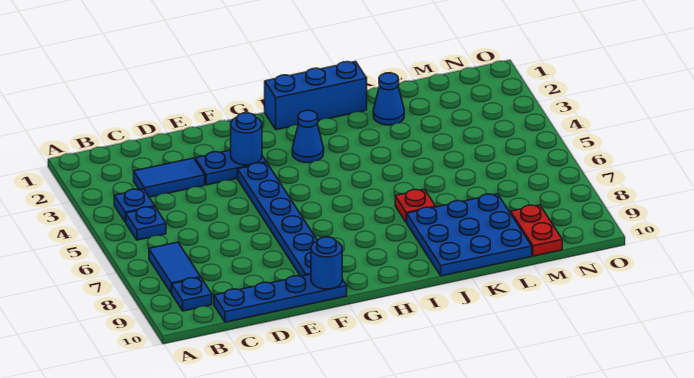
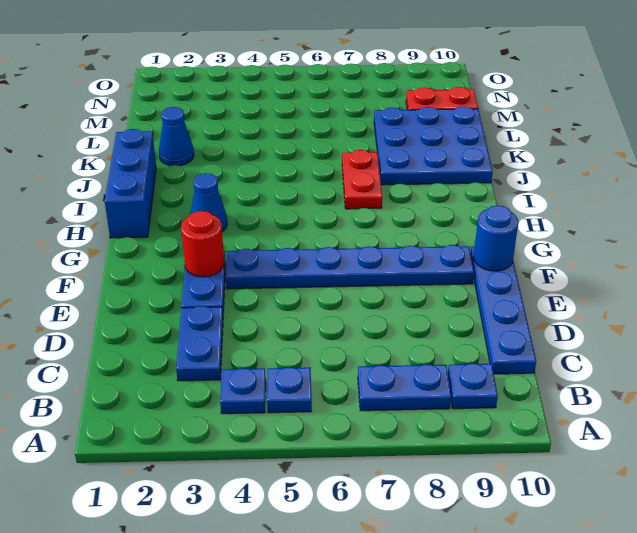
blue 1x2 tile [149,242,201,293] -> blue 1x2 plate [358,364,451,411]
blue 1x2 tile [134,158,205,197] -> blue 1x2 plate [176,306,223,381]
blue 1x1 round brick [231,113,262,165] -> red 1x1 round brick [181,211,224,277]
red 1x1 plate [395,189,436,222] -> red 1x2 plate [342,150,382,209]

